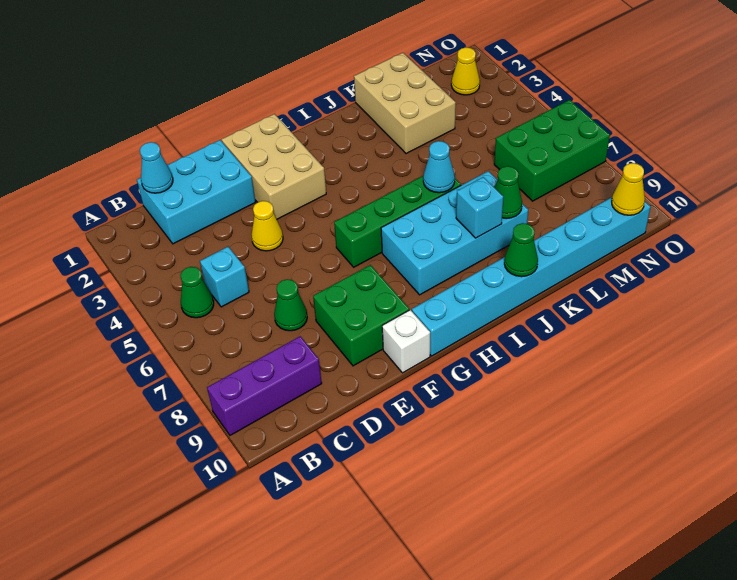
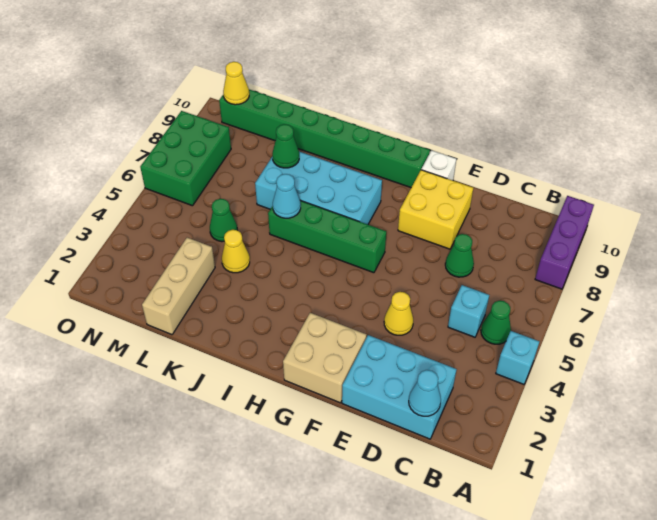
purple 1x3 brick [207,336,322,435] -> purple 1x3 brick turned to [535,196,594,289]
green 2x2 brick [313,265,409,366] -> yellow 2x2 brick [398,170,473,249]
tan 2x3 brick [222,114,326,219] -> tan 2x2 brick [283,313,366,403]
cyan 1x8 brick [412,197,651,356] -> green 1x8 brick [219,89,430,188]
cyan 1x1 brick [456,177,503,238] -> cyan 1x1 brick moved to [496,331,539,384]
green 1x1 cone [504,223,538,277] -> green 1x1 cone moved to [210,199,237,242]
tan 2x3 brick [354,53,456,154] -> tan 1x3 brick [142,238,215,335]
green 2x3 brick [494,100,610,201] -> green 2x3 brick turned to [140,111,231,206]
yellow 1x1 cone [451,47,480,95] -> yellow 1x1 cone moved to [222,230,250,273]

